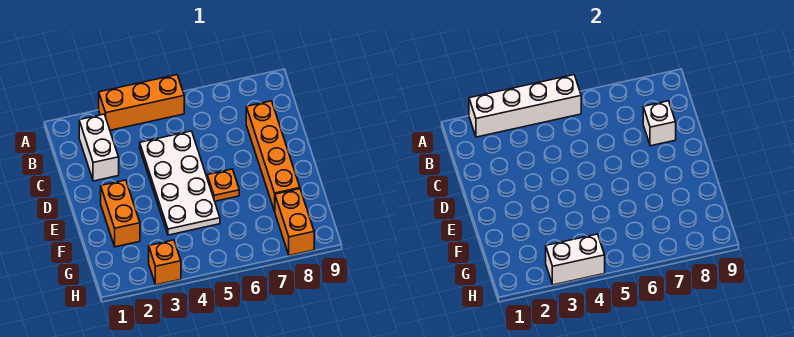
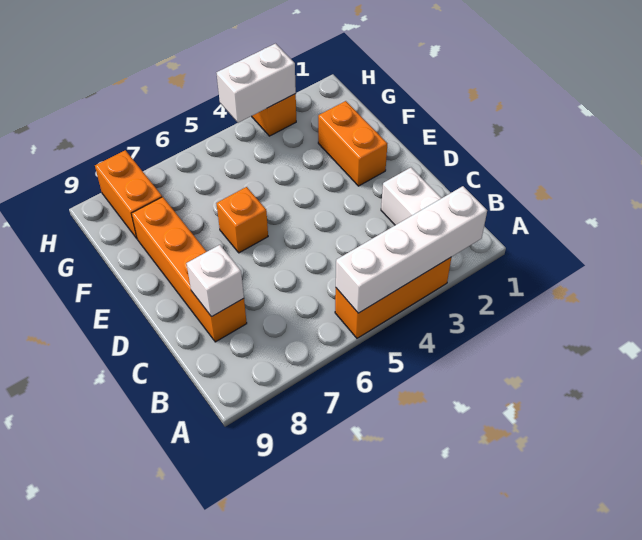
white 2x4 plate [140,131,220,235] -> none
orange 1x1 plate [207,169,239,201] -> orange 1x1 brick [216,187,268,253]

